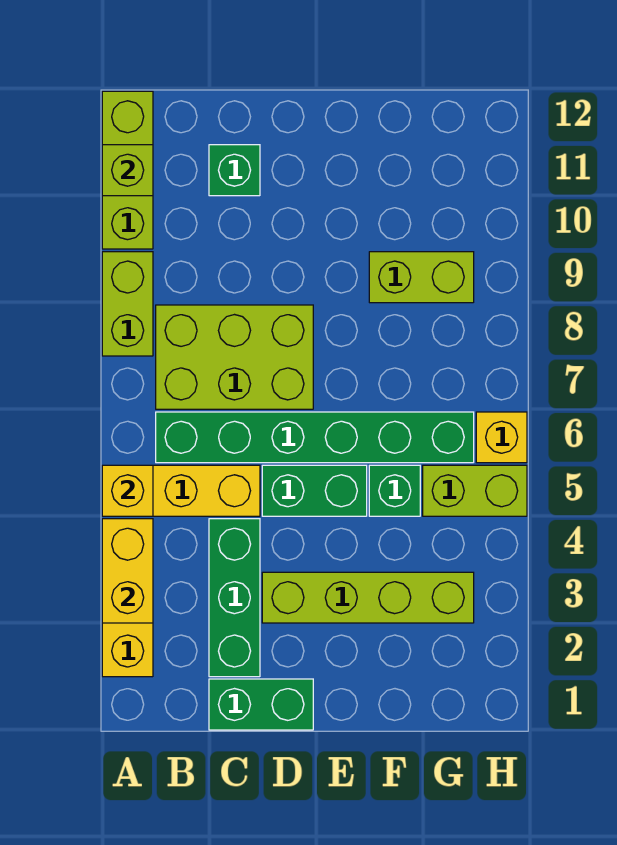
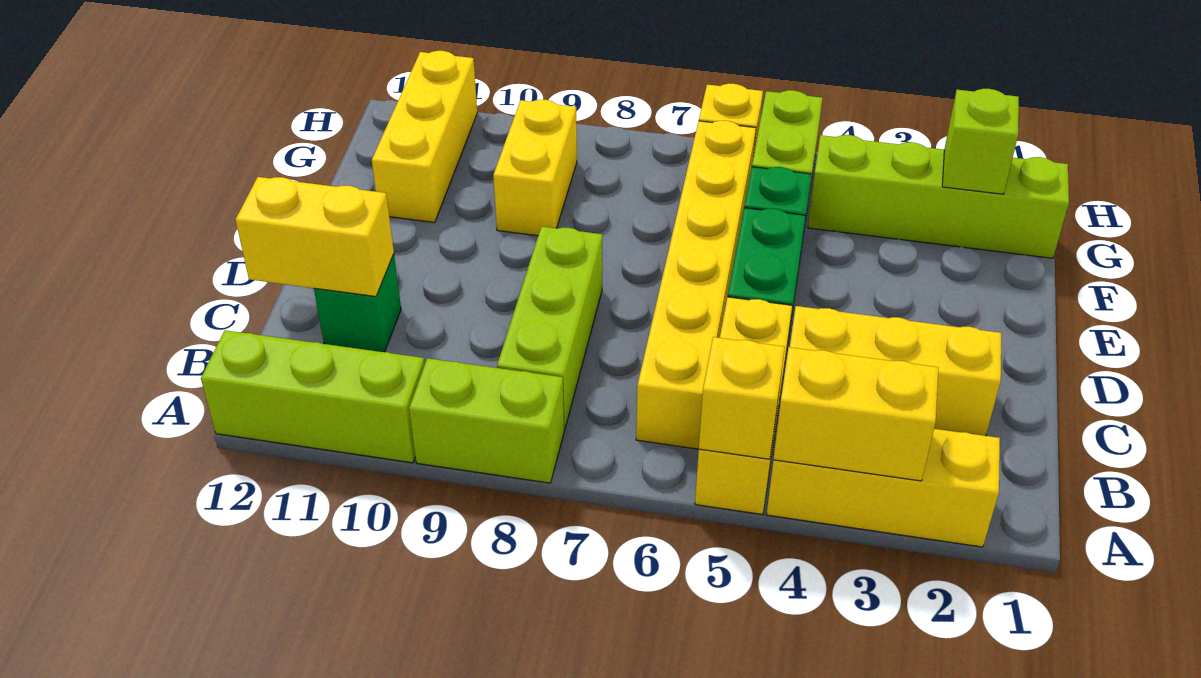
lime 1x1 brick [102,145,153,196] -> lime 1x1 brick moved to [942,89,1019,194]
green 1x6 brick [156,412,474,463] -> yellow 1x6 brick [636,121,756,449]
lime 2x3 brick [156,305,313,409] -> lime 1x3 brick [497,226,602,430]
green 1x2 brick [209,679,313,730] -> none
green 1x3 brick [209,519,260,677] -> yellow 1x3 brick [790,306,1002,436]
none -> yellow 1x2 brick [236,177,394,297]
lime 1x4 brick [262,572,474,623] -> lime 1x4 brick turned to [808,135,1069,258]
lime 1x2 brick [369,252,474,303] -> yellow 1x2 brick [493,100,577,236]
none -> yellow 1x3 brick [372,51,477,223]

